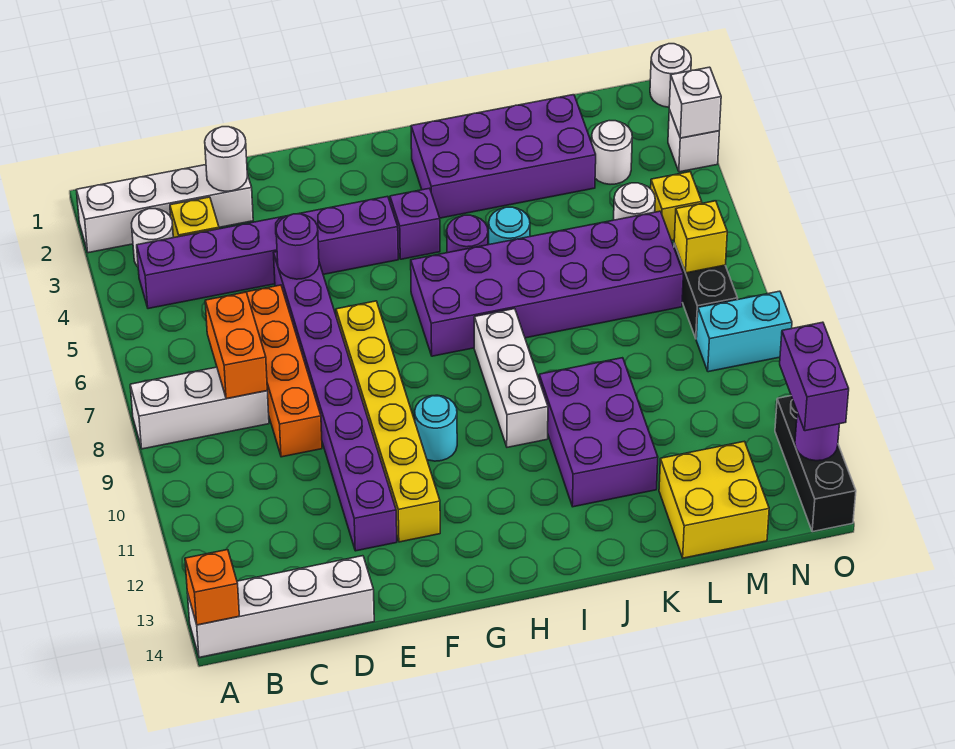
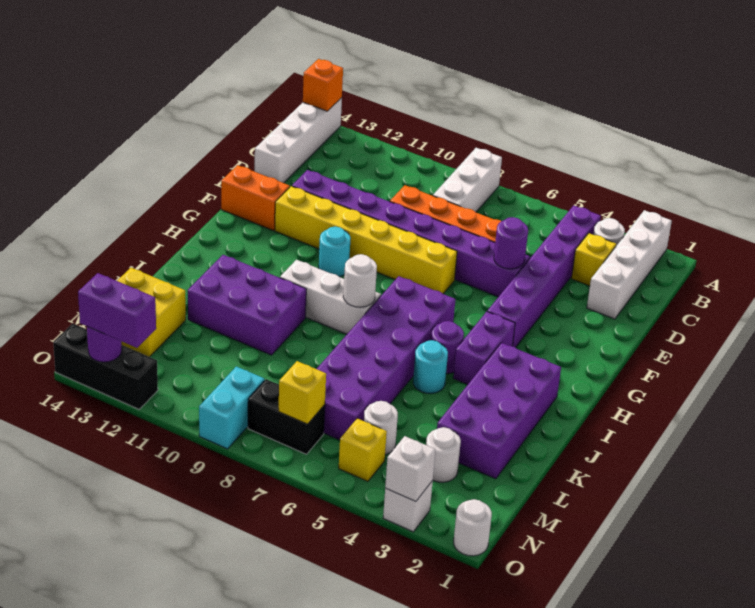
orange 1x2 brick [205,292,267,399] -> orange 1x2 brick moved to [221,165,290,231]
white 1x1 round brick [205,127,247,191] -> white 1x1 round brick moved to [343,254,377,307]
purple 1x1 brick [390,188,440,259] -> purple 1x2 brick [453,312,515,385]

